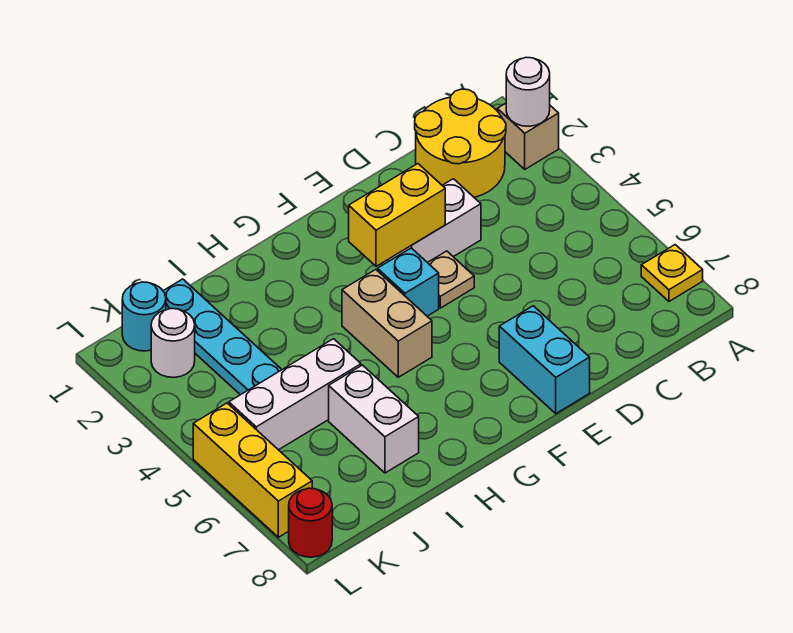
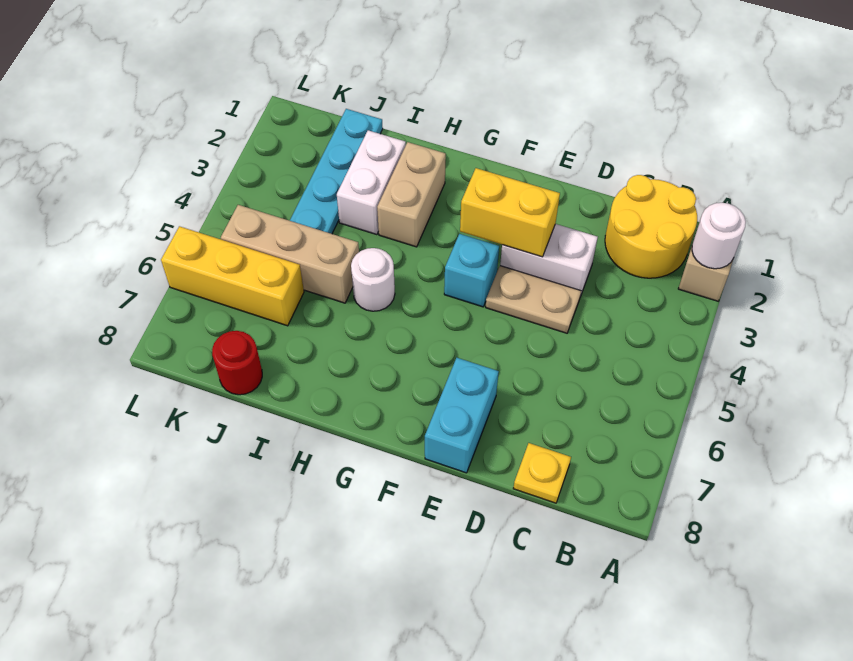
yellow 1x1 plate [641,245,703,301] -> yellow 1x1 plate moved to [513,443,571,503]
tan 1x1 plate [428,251,474,308] -> tan 1x2 plate [486,266,581,333]
tan 1x2 brick [342,270,432,377] -> tan 1x2 brick moved to [377,142,446,247]
white 1x3 brick [229,339,361,450] -> tan 1x3 brick [221,205,359,303]
white 1x2 brick [329,365,419,473] -> white 1x2 brick moved to [337,130,406,235]
cyan 1x1 round brick [122,282,166,351] -> none
white 1x1 round brick [151,309,195,377] -> white 1x1 round brick moved to [351,248,395,311]
yellow 1x3 brick [193,403,312,537] -> yellow 1x3 brick turned to [161,226,304,326]
red 1x1 round brick [289,488,332,557] -> red 1x1 round brick moved to [212,331,262,395]

